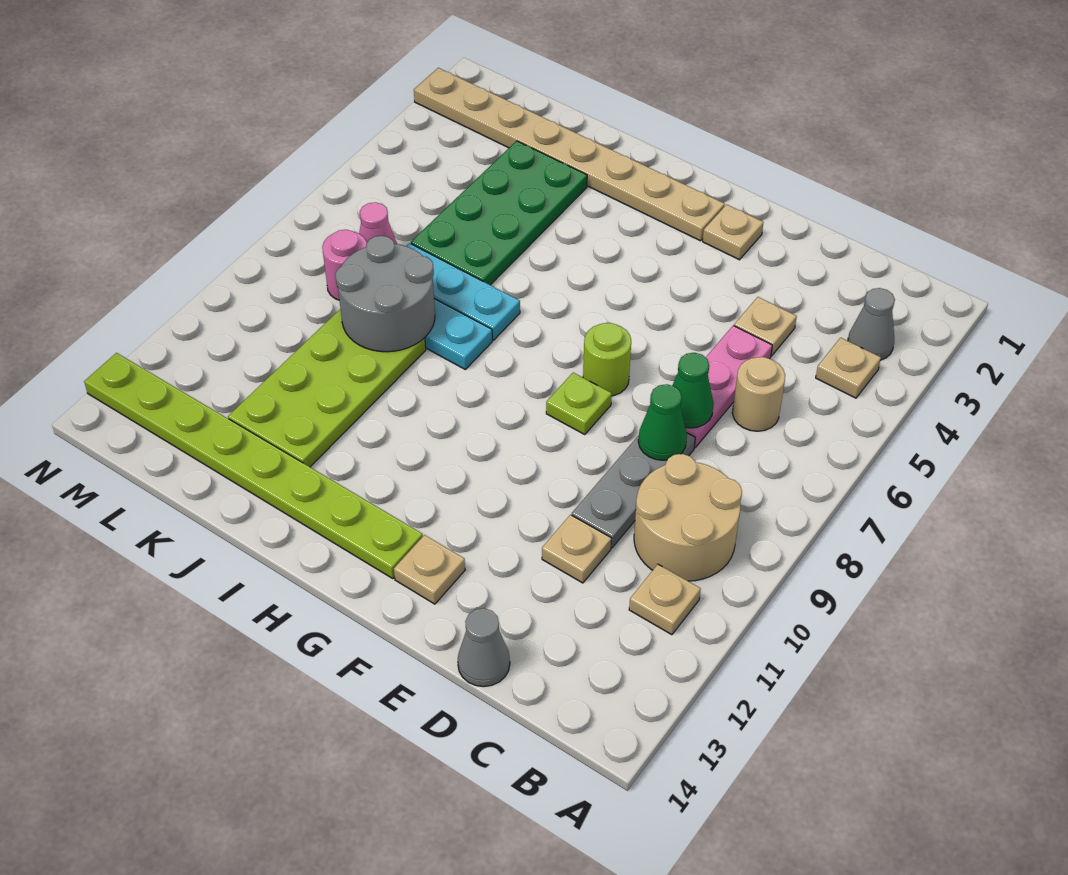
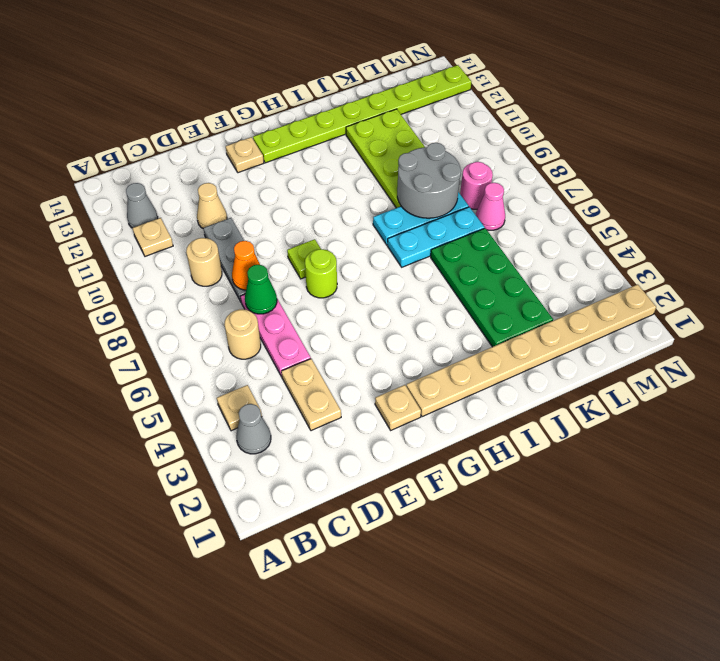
tan 2x2 round brick [634,454,742,581] -> tan 1x1 round brick [186,238,222,286]
tan 1x1 plate [734,297,797,356] -> tan 1x2 plate [281,359,341,431]
green 1x1 cone [638,384,687,460] -> orange 1x1 cone [232,241,260,290]
tan 1x1 plate [542,515,612,583] -> tan 1x1 cone [197,183,227,228]
grey 1x1 cone [458,608,510,687] -> grey 1x1 cone moved to [126,183,158,228]

